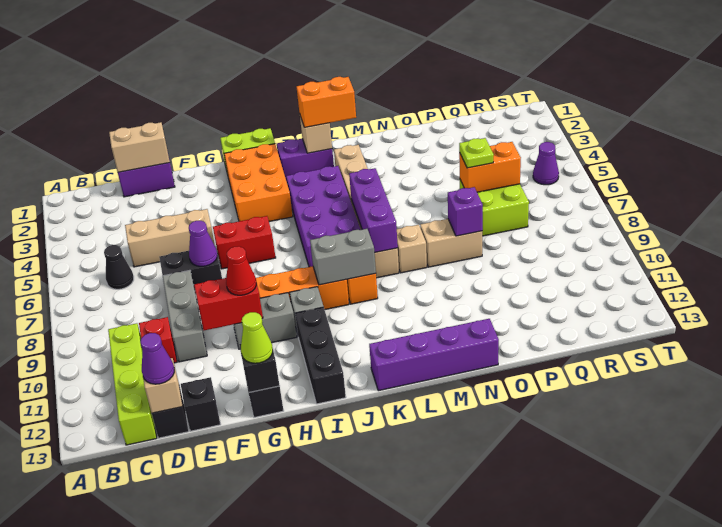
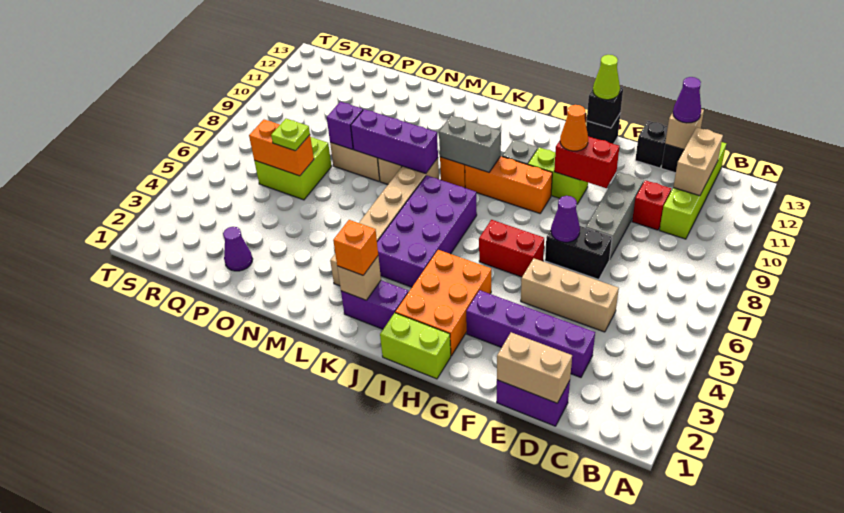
black 1x1 cone [104,245,134,289] -> none
none -> tan 1x2 brick [673,127,723,196]
grey 1x2 brick [234,293,297,349] -> lime 1x2 brick [528,147,588,204]
red 1x1 cone [226,246,256,295] -> orange 1x1 cone [560,105,588,151]
black 1x3 brick [295,307,346,404] -> none
orange 1x2 brick [297,77,356,127] -> orange 1x1 brick [333,220,378,275]
purple 1x4 brick [369,319,499,391] -> purple 1x4 brick moved to [466,290,595,377]
purple 1x3 brick [349,168,398,253] -> purple 1x3 brick turned to [351,109,438,173]
purple 1x1 cone [533,142,559,185] -> purple 1x1 cone moved to [223,227,253,271]

